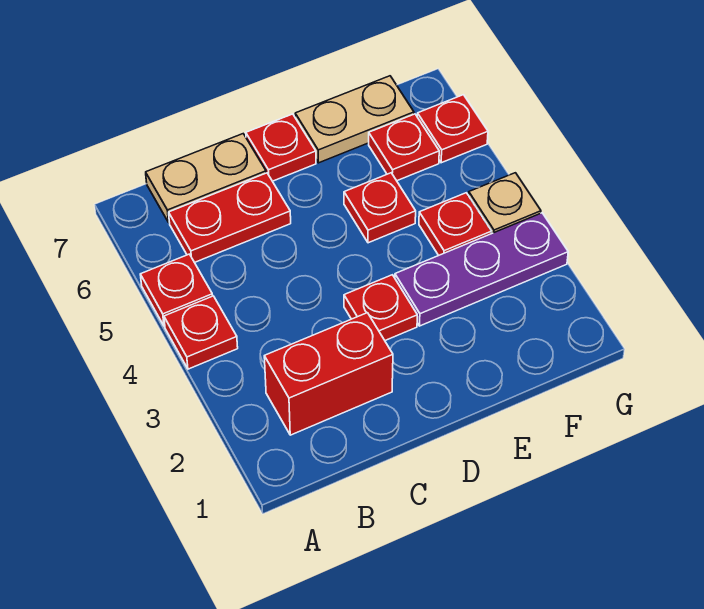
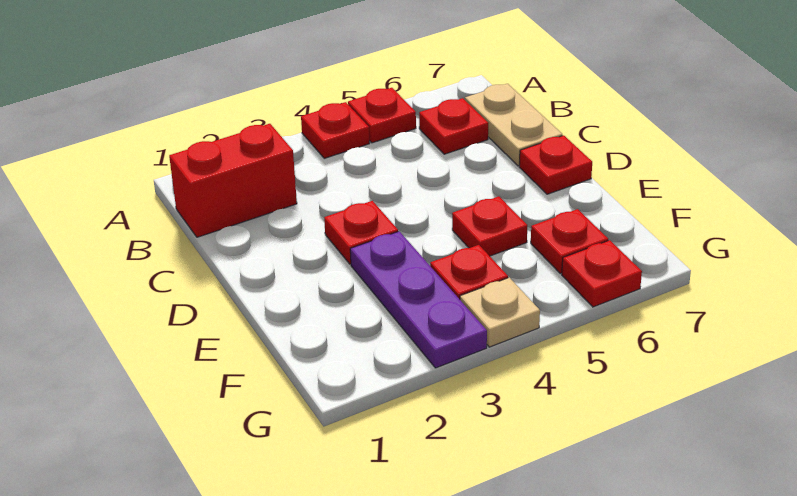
red 1x2 brick [264,313,393,435] -> red 1x2 brick turned to [169,124,297,237]
red 1x2 plate [169,173,291,262] -> red 1x1 plate [419,98,488,154]
tan 1x2 plate [295,76,414,163] -> none

